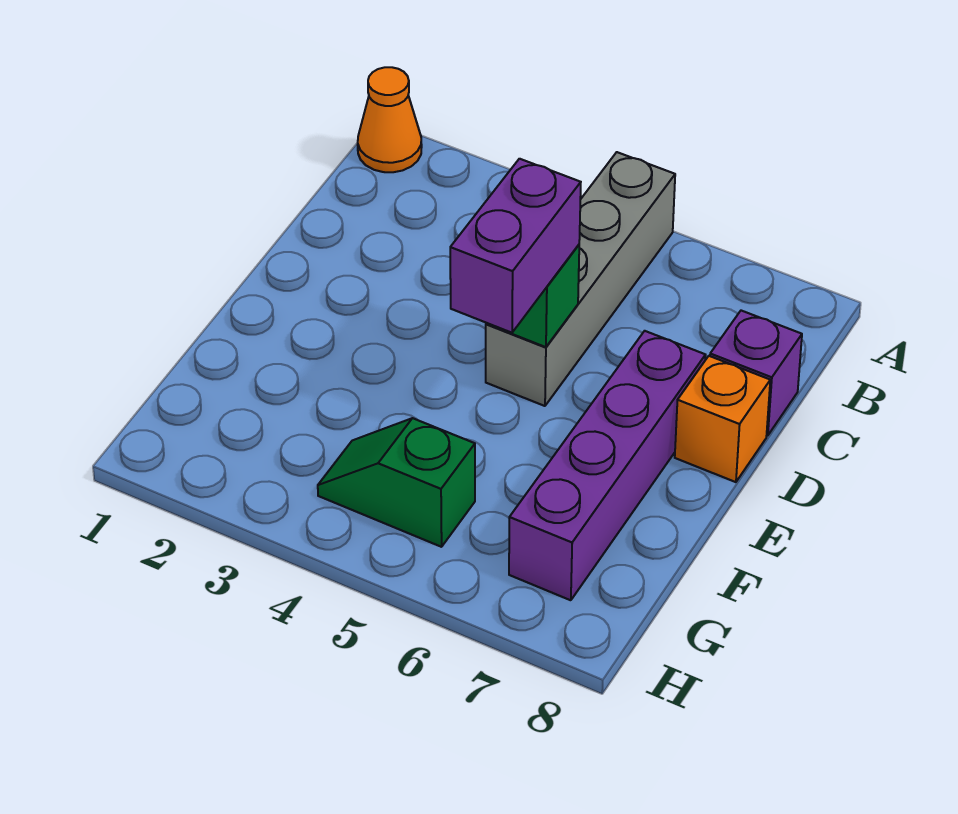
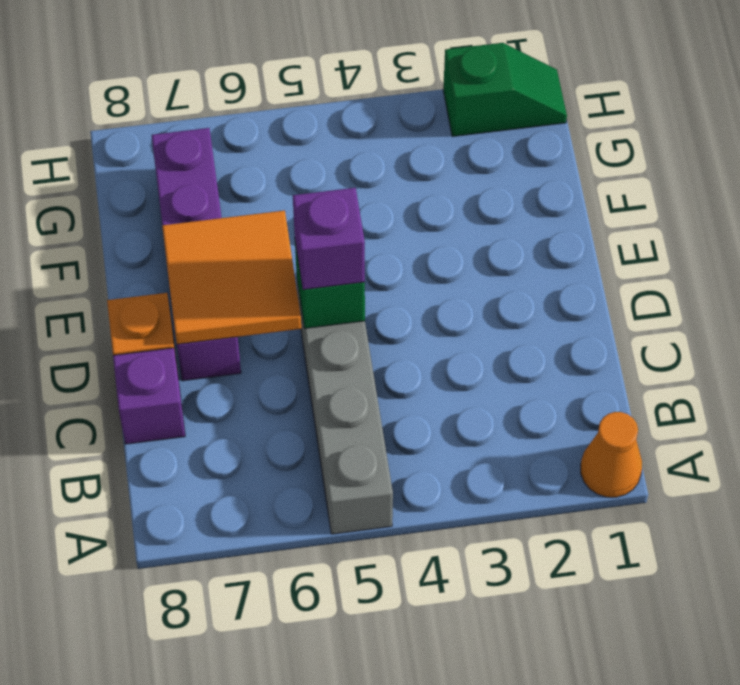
purple 1x2 brick [450,159,581,333] -> purple 1x1 brick [293,188,365,290]
none -> orange 2x2 tile [162,210,301,344]
green 1x2 slope [318,418,475,547] -> green 1x2 slope moved to [443,43,567,137]

